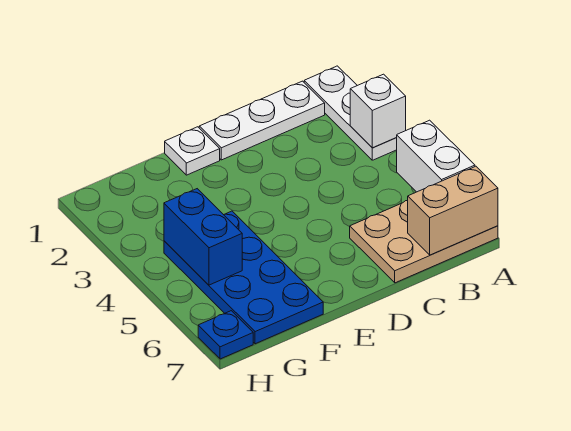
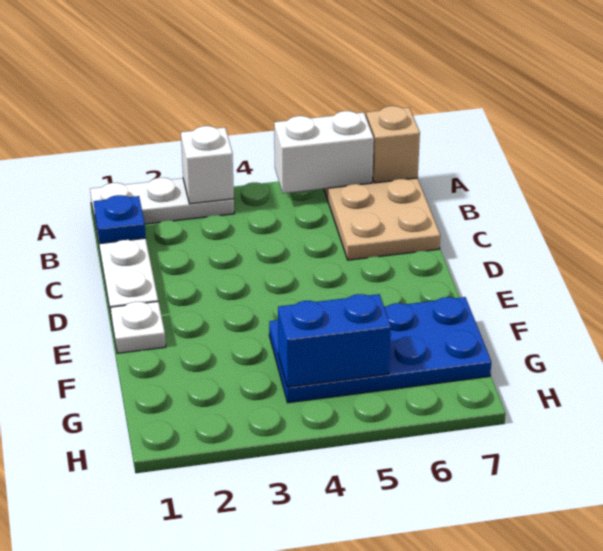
tan 1x2 brick [408,166,498,255] -> tan 1x1 brick [366,106,420,183]
blue 1x1 plate [198,311,253,359] -> blue 1x1 plate moved to [94,195,146,243]

